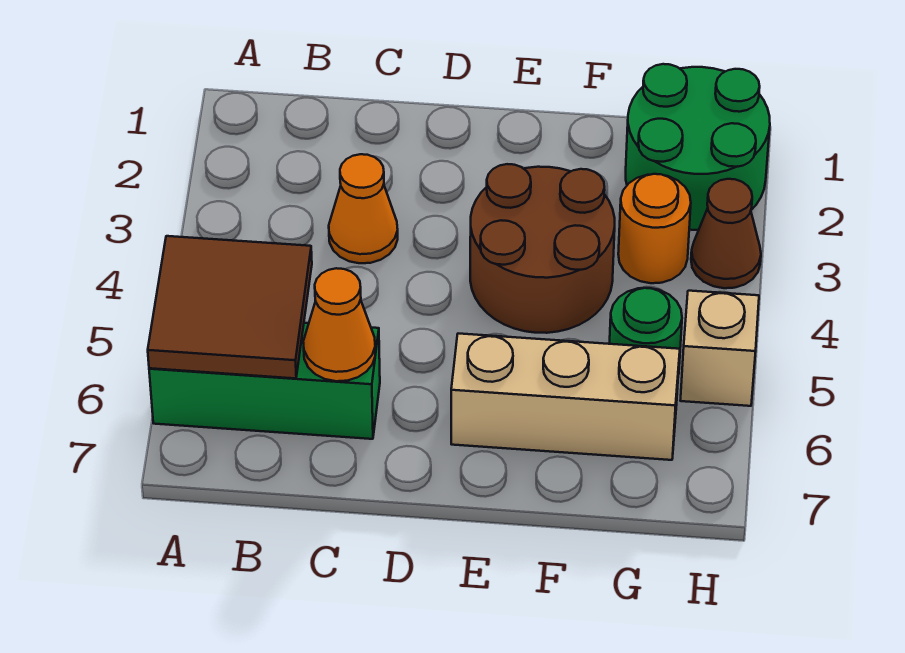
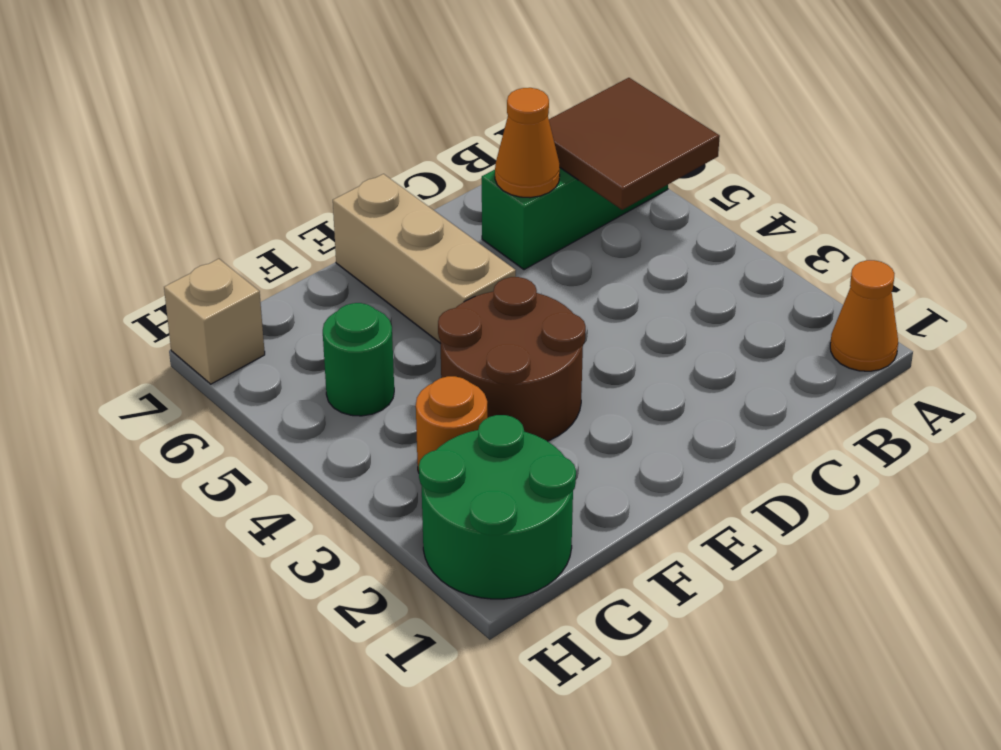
orange 1x1 cone [329,154,398,263] -> orange 1x1 cone moved to [830,260,898,371]
tan 1x3 brick [451,334,680,460] -> tan 1x3 brick turned to [333,174,516,344]
brown 1x1 cone [691,179,761,288] -> none
tan 1x1 brick [680,291,759,406] -> tan 1x1 brick moved to [164,259,265,384]

